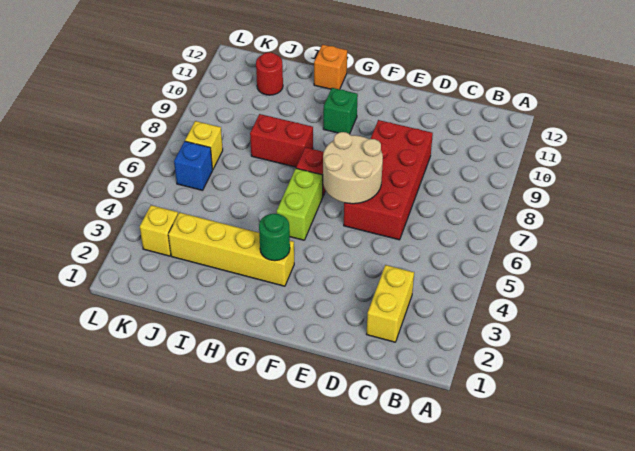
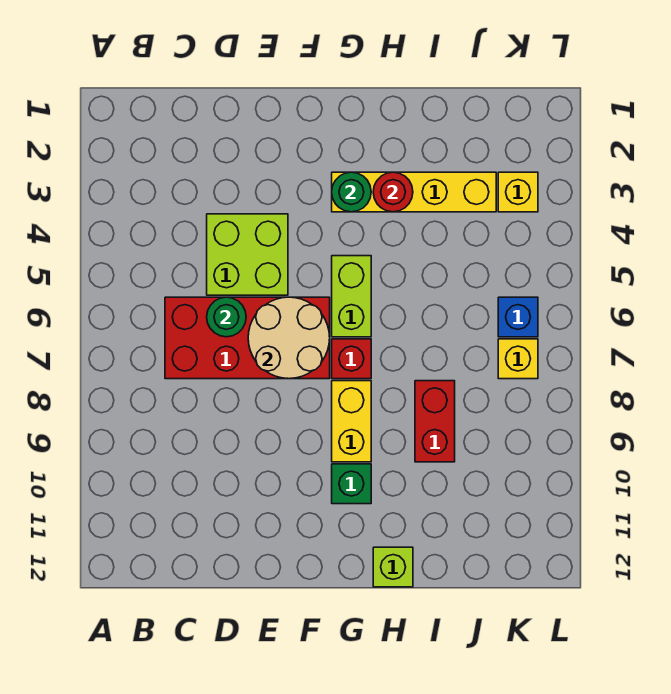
yellow 1x2 brick [367,265,414,342] -> yellow 1x2 brick moved to [332,381,371,462]
none -> lime 2x2 brick [207,214,288,295]
red 2x4 brick [344,120,433,240] -> red 2x4 brick turned to [165,297,330,379]
none -> green 1x1 round brick [207,297,246,337]
red 1x2 brick [250,114,313,167] -> red 1x2 brick turned to [415,381,455,462]
orange 1x1 brick [314,45,347,89] -> lime 1x1 brick [373,547,413,587]
red 1x1 round brick [256,52,283,95] -> red 1x1 round brick moved to [373,172,413,212]

